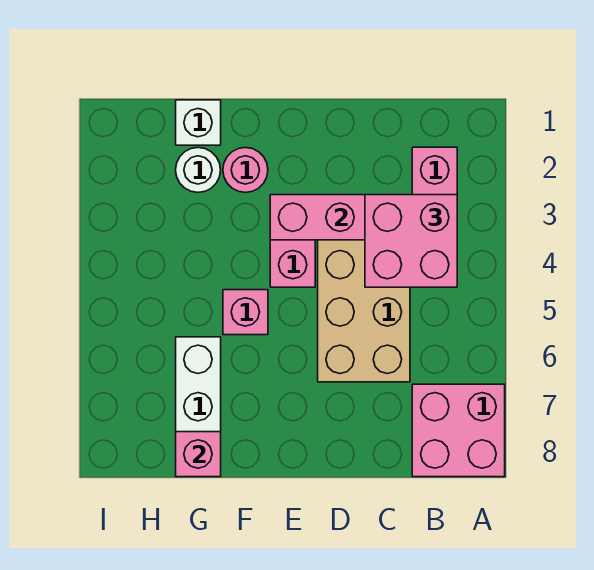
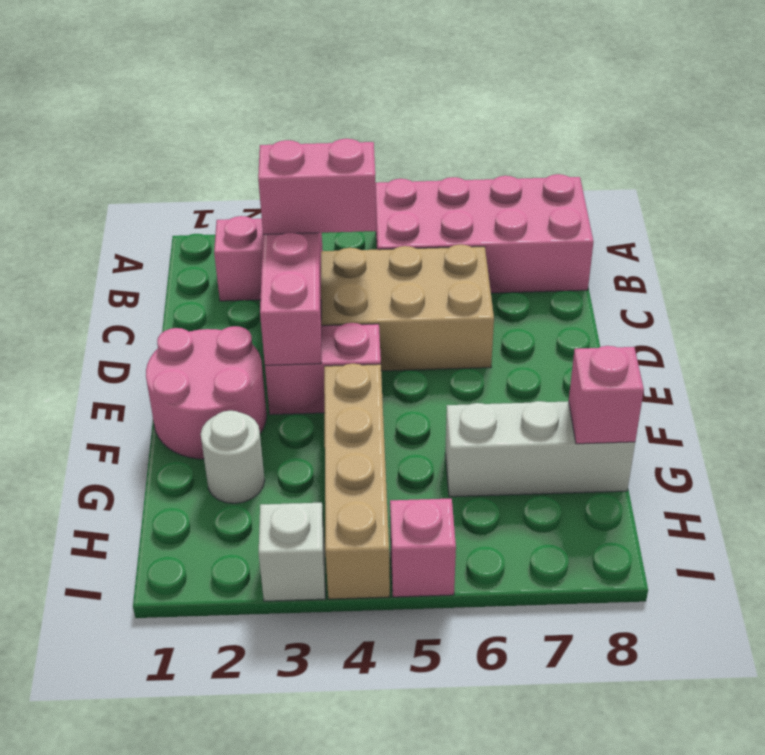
pink 2x2 brick [412,384,505,477] -> pink 2x4 brick [376,174,593,293]
pink 2x2 brick [365,195,457,287] -> pink 1x2 brick [258,139,376,234]
pink 1x1 round brick [223,148,268,193] -> pink 2x2 round brick [146,326,267,459]
none -> tan 1x4 brick [324,364,390,599]
pink 1x1 brick [223,290,268,335] -> pink 1x1 brick moved to [390,499,456,597]
white 1x1 brick [176,100,221,145] -> white 1x1 brick moved to [259,503,325,601]

